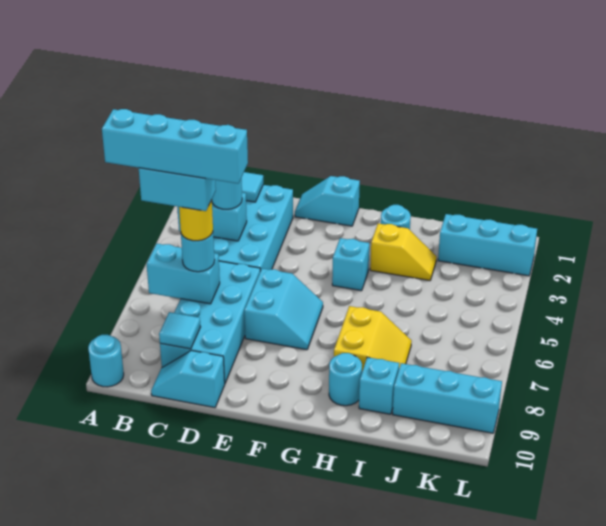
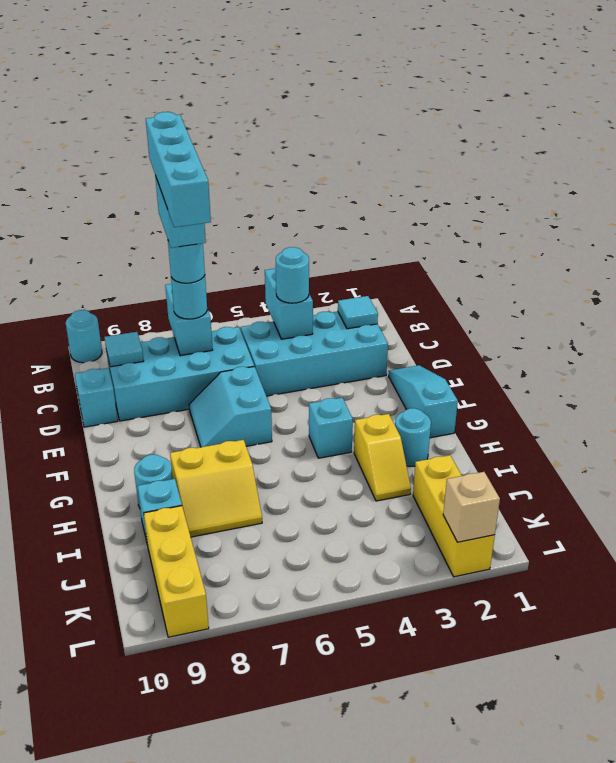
yellow 1x1 round brick [179,200,213,241] -> cyan 1x1 round brick [168,241,205,283]
cyan 1x2 slope [295,176,360,226] -> cyan 1x3 slope [389,365,458,438]
cyan 2x2 slope [244,268,323,350] -> cyan 2x2 slope turned to [189,366,272,447]
cyan 1x3 brick [438,214,537,276] -> yellow 1x3 brick [413,455,495,577]
cyan 1x3 brick [393,363,502,433] -> yellow 1x3 brick [144,506,209,637]
none -> tan 1x1 brick [443,472,500,542]

